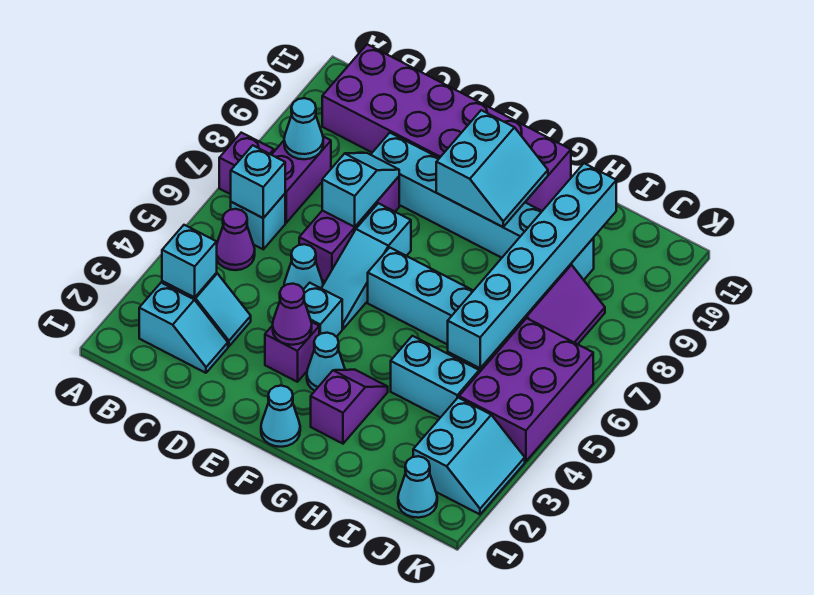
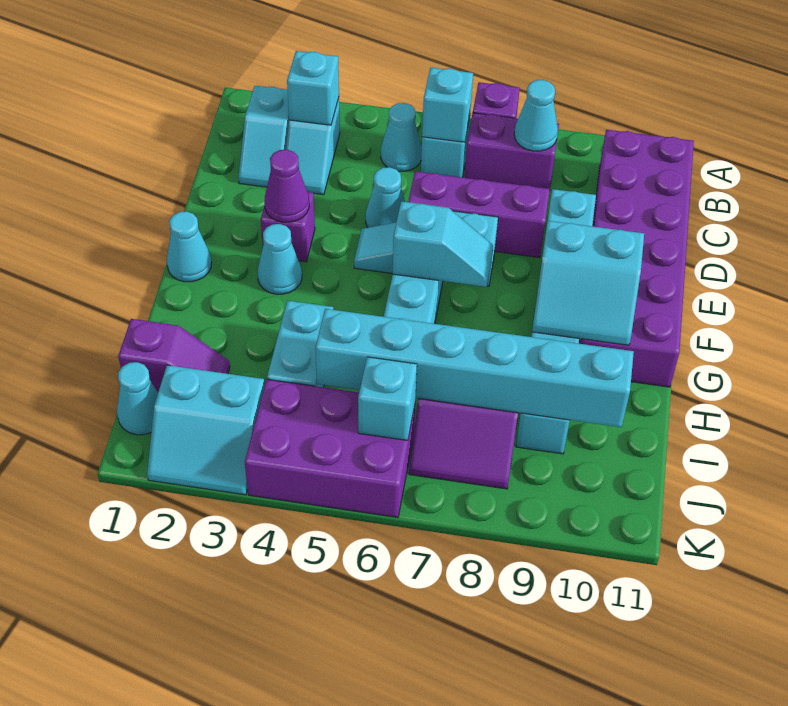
purple 1x1 cone [217,209,255,270] -> cyan 1x1 cone [381,103,422,171]
cyan 1x2 slope [322,153,399,227] -> cyan 1x2 slope moved to [393,201,493,287]
cyan 1x1 brick [304,283,342,337] -> cyan 1x1 brick moved to [358,357,417,440]
purple 1x2 slope [311,370,388,444] -> purple 1x2 slope moved to [118,319,230,392]

